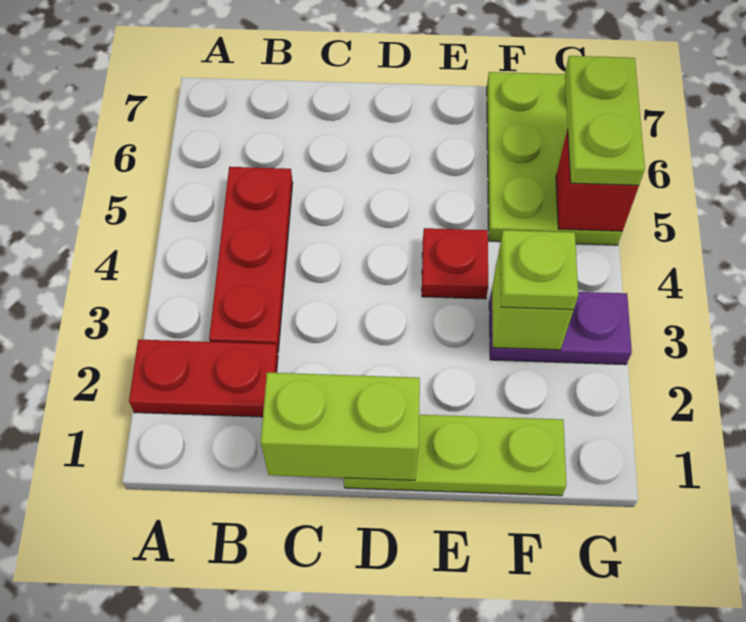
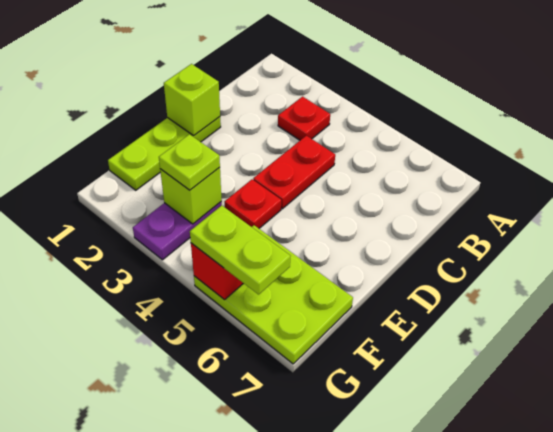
red 1x2 plate [129,339,278,417] -> red 1x2 plate moved to [253,136,335,209]
red 1x3 plate [209,167,293,353] -> red 1x1 plate [278,97,330,140]
lime 1x2 brick [261,373,420,480] -> lime 1x1 brick [164,64,220,136]

